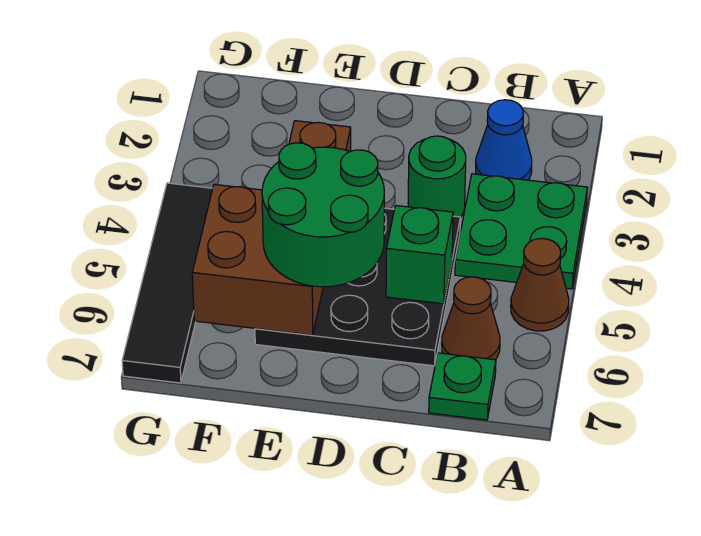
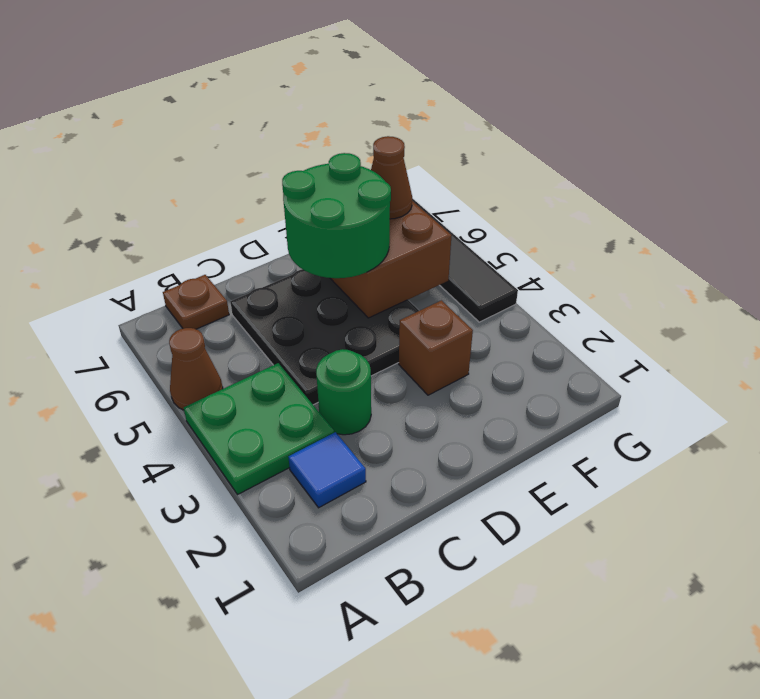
blue 1x1 cone [476,100,532,180] -> blue 1x1 tile [288,432,366,508]
brown 1x1 cone [442,277,500,360] -> brown 1x1 cone moved to [371,136,412,219]
green 1x1 plate [429,353,496,420] -> brown 1x1 plate [163,275,229,329]
green 1x1 brick [386,206,453,304] -> none

